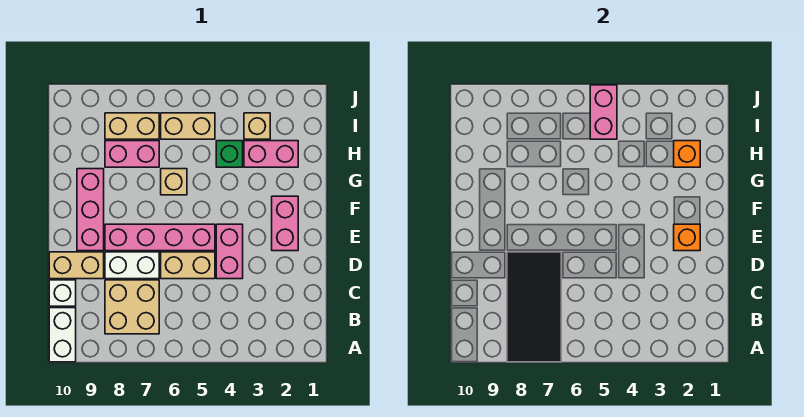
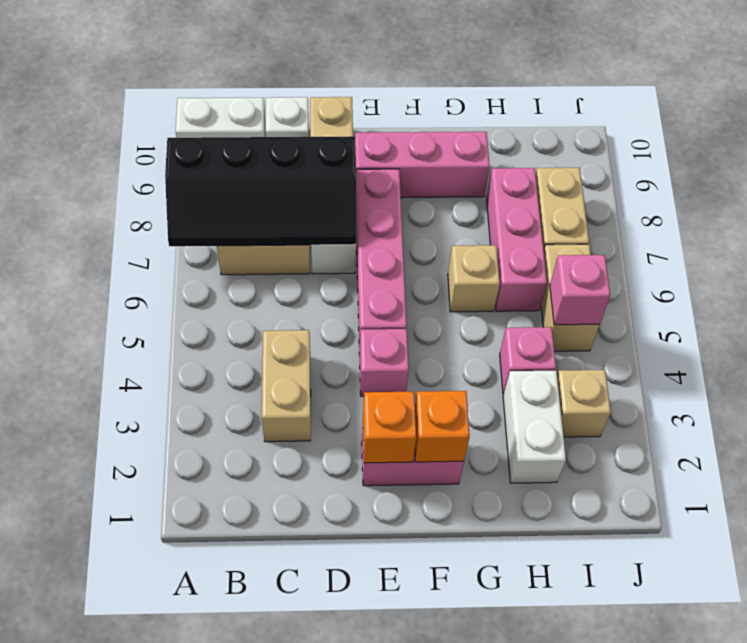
black 2x4 tile [507,252,561,362] -> black 2x4 slope [165,136,356,246]
pink 1x2 brick [216,224,243,279] -> pink 1x1 brick [359,329,409,396]
tan 1x2 brick [161,252,215,279] -> tan 1x2 brick moved to [262,330,311,442]
pink 1x2 brick [244,141,298,167] -> white 1x2 brick [503,371,566,483]
orange 1x1 brick [674,141,700,167] -> orange 1x1 brick moved to [415,391,470,462]
green 1x1 brick [216,141,243,167] -> pink 1x1 brick [500,327,556,394]
pink 1x2 brick [105,141,159,167] -> pink 1x3 brick [487,168,547,311]
pink 1x2 brick [590,85,617,139] -> pink 1x1 brick [550,255,610,325]

